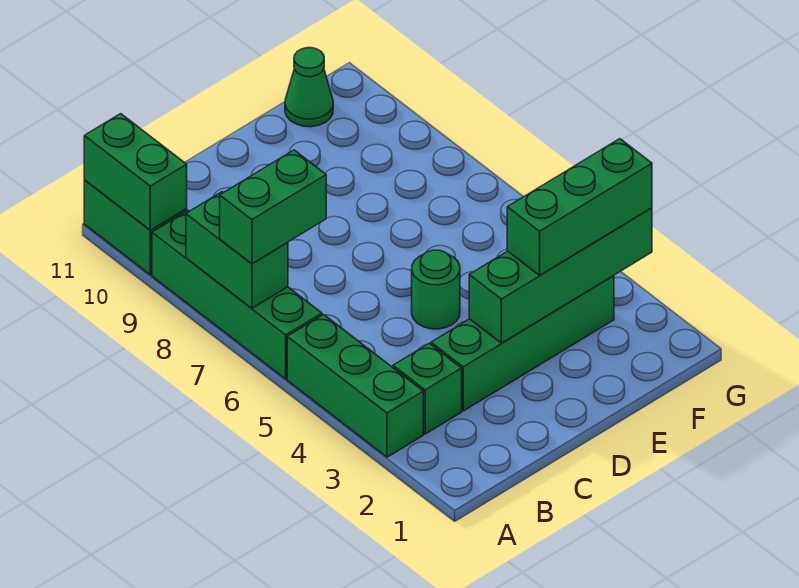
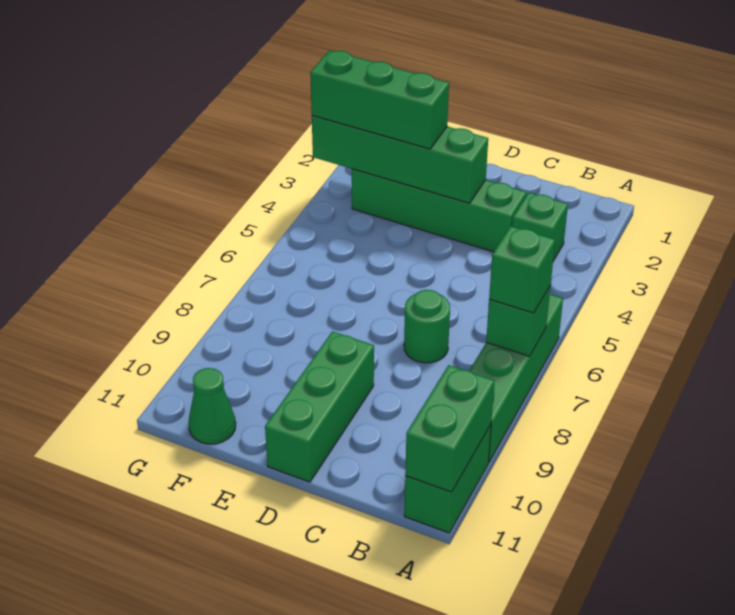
green 1x3 brick [287,315,423,457] -> green 1x3 brick moved to [265,331,374,482]
green 1x2 brick [186,192,288,308] -> green 1x1 brick [486,285,551,356]
green 1x2 brick [220,150,326,264] -> green 1x1 brick [489,226,555,313]
green 1x1 round brick [412,250,460,329] -> green 1x1 round brick moved to [404,290,450,363]

